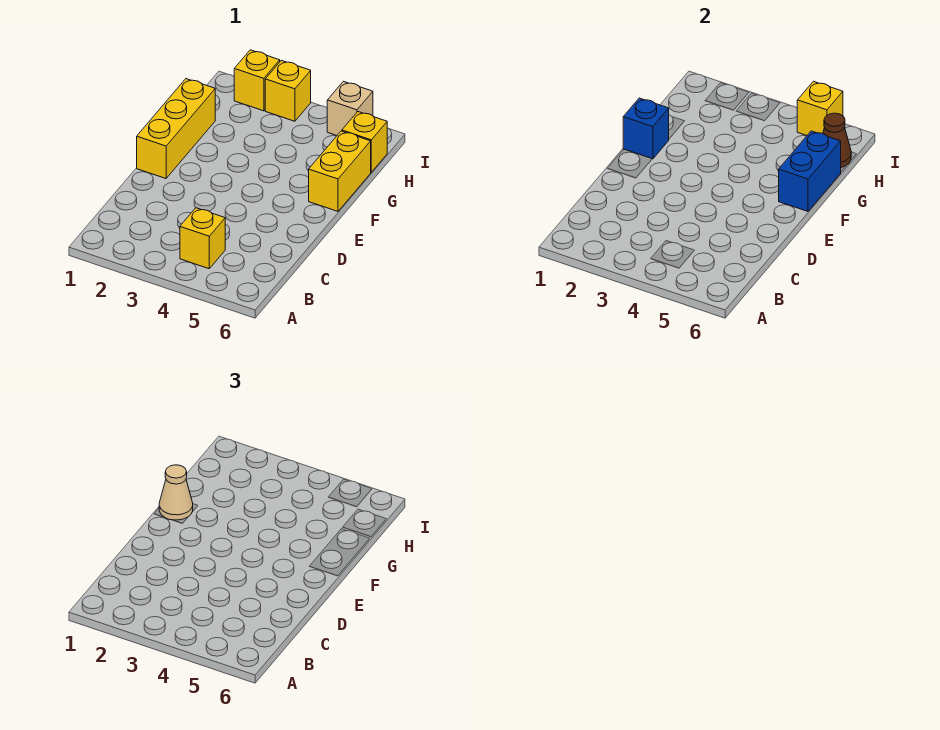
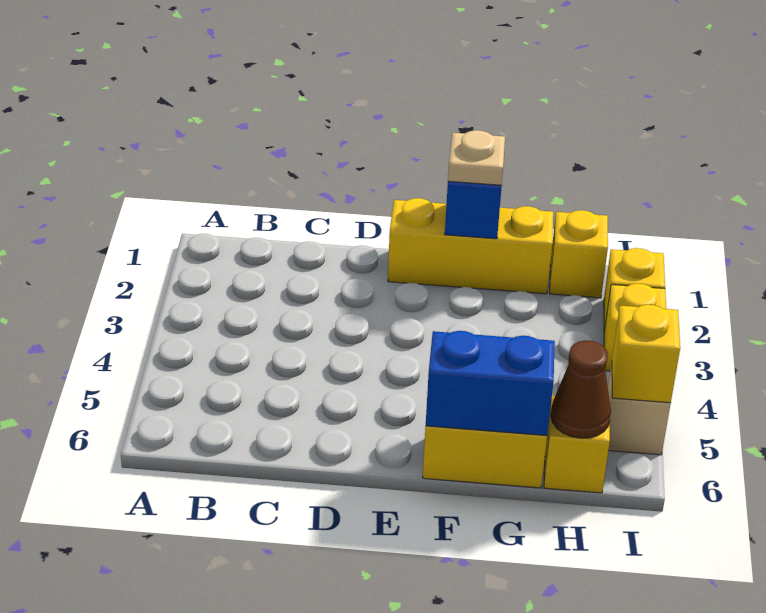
yellow 1x1 brick [180,208,225,269] -> yellow 1x1 brick moved to [550,210,608,298]
tan 1x1 cone [159,465,193,520] -> tan 1x1 plate [448,130,505,185]

